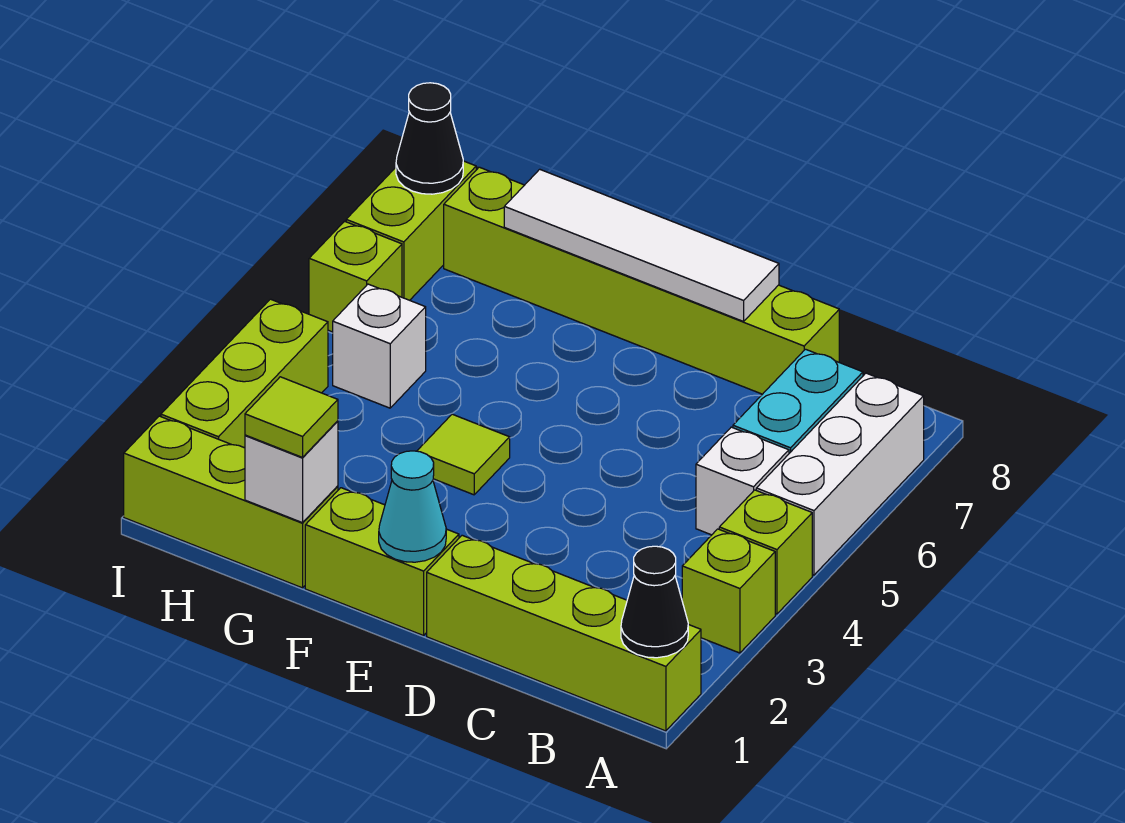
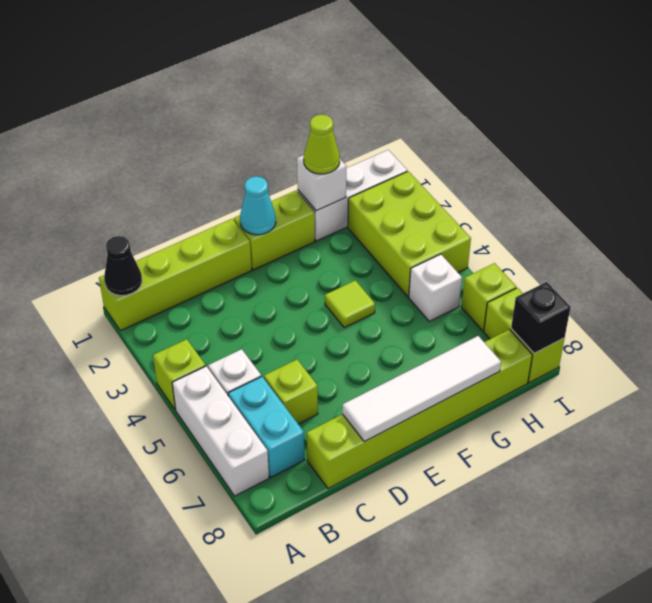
lime 1x1 brick [682,529,775,653] -> lime 1x1 brick moved to [264,360,318,424]
lime 1x3 brick [124,416,338,588] -> white 1x3 brick [298,150,407,241]
lime 1x1 tile [245,377,338,457] -> lime 1x1 cone [304,115,340,174]
lime 1x3 brick [161,299,328,448] -> lime 2x3 brick [348,171,471,297]
black 1x1 cone [396,83,463,194] -> black 1x1 brick [511,282,571,353]

